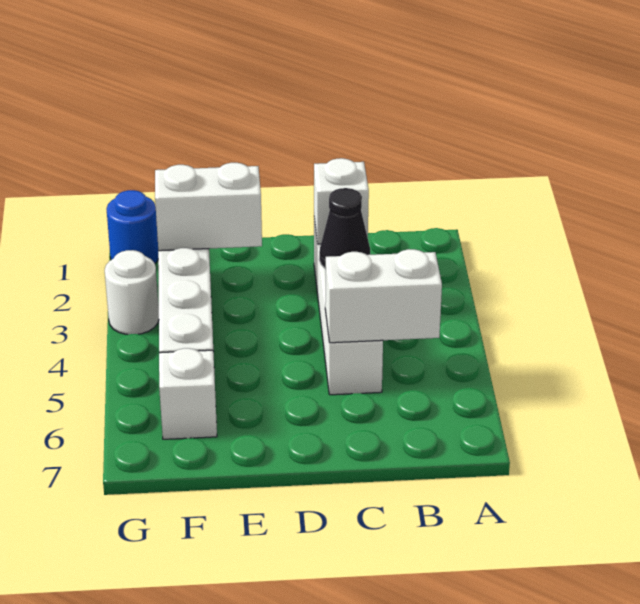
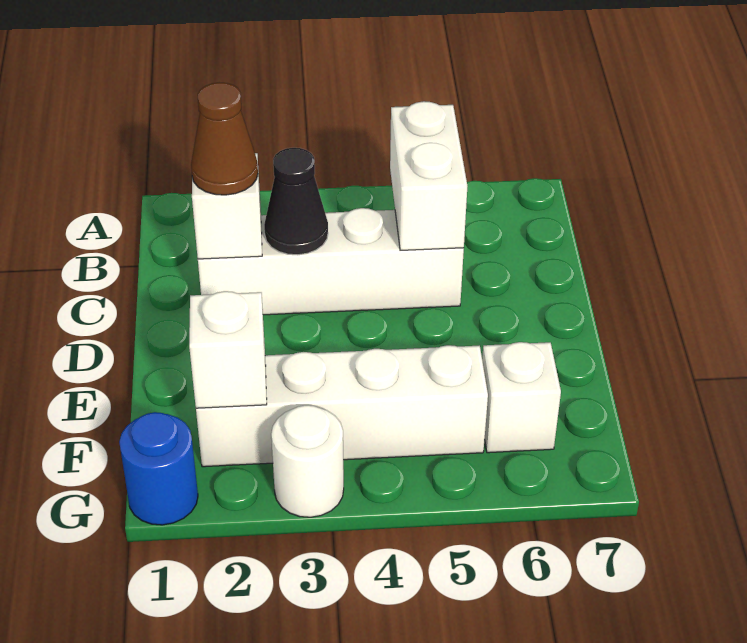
none -> brown 1x1 cone [191,82,258,195]
white 1x2 brick [155,163,262,251] -> white 1x1 brick [189,291,267,408]

